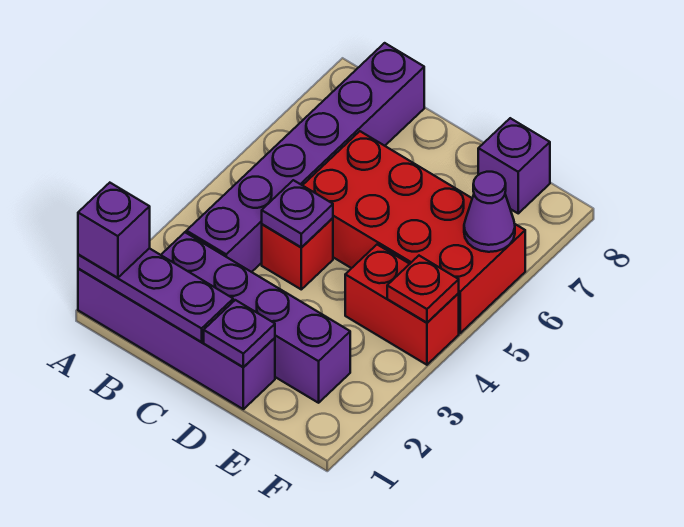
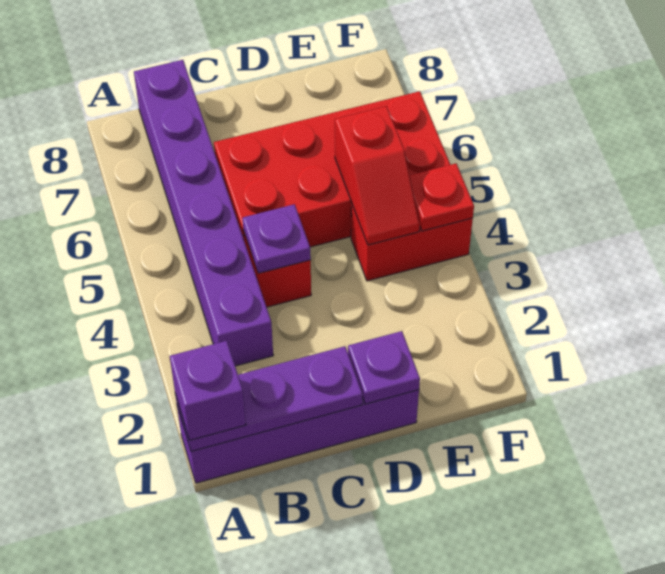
purple 1x4 brick [161,232,350,403] -> none
none -> red 1x2 slope [335,106,420,245]
purple 1x1 brick [478,118,550,213] -> none
purple 1x1 cone [464,172,515,252] -> none

